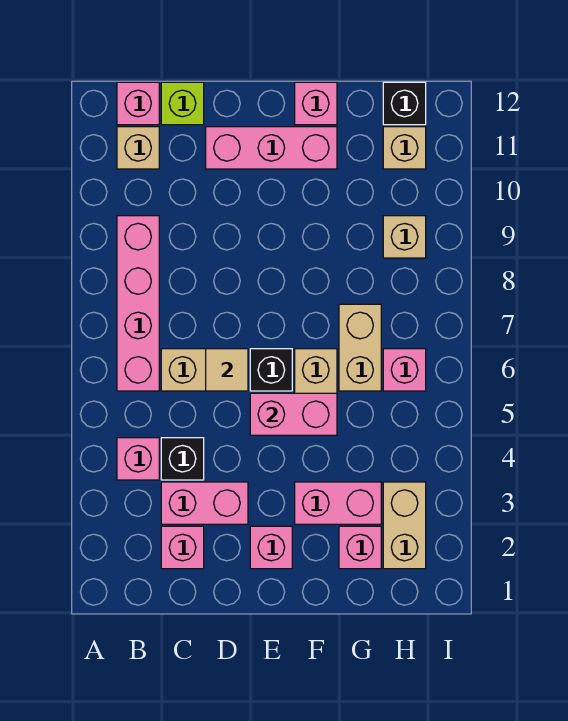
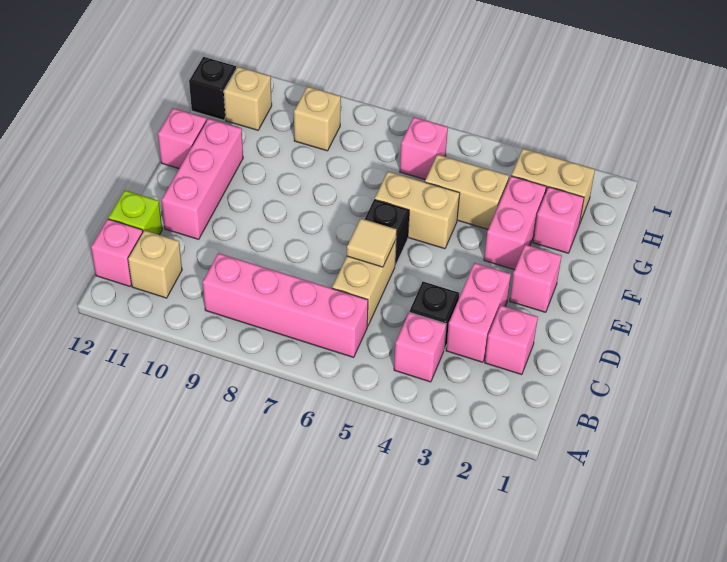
pink 1x2 brick [250,393,337,435] -> none
tan 1x2 brick [339,304,381,391] -> tan 1x2 brick moved to [425,155,509,229]

